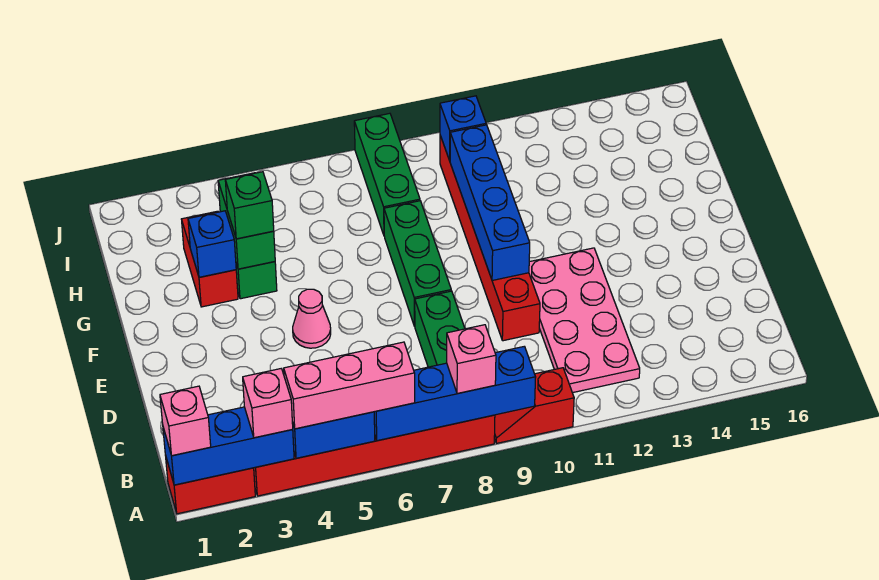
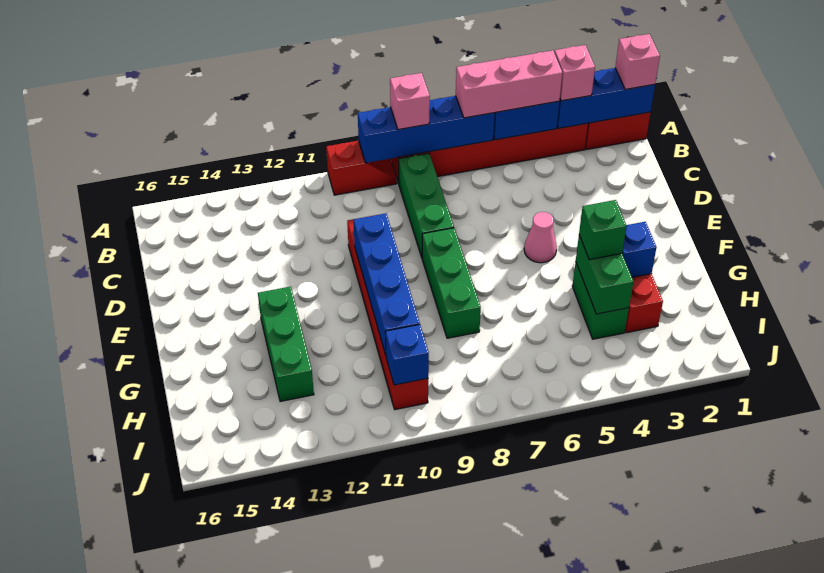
pink 2x4 plate [529,248,640,393] -> none
green 1x3 brick [354,113,420,235] -> green 1x3 brick moved to [258,287,314,402]

